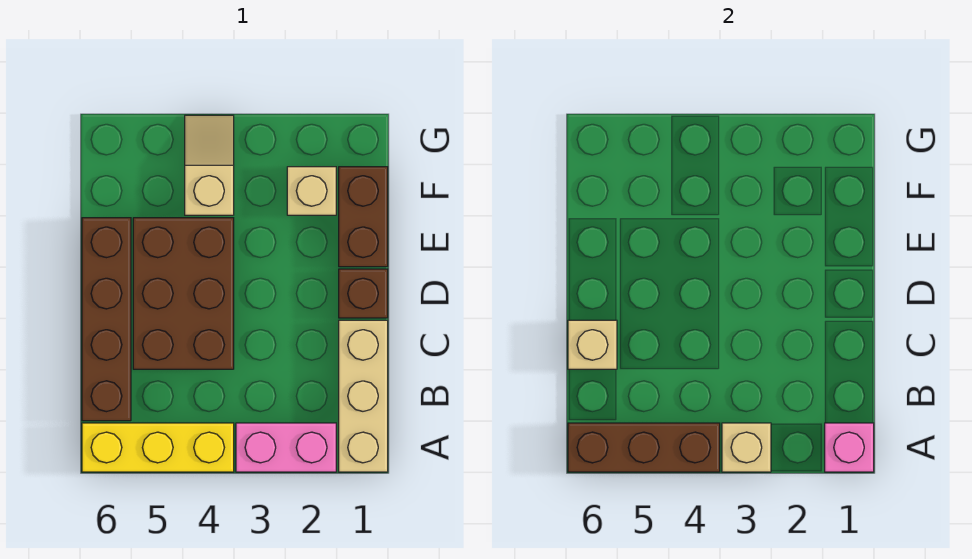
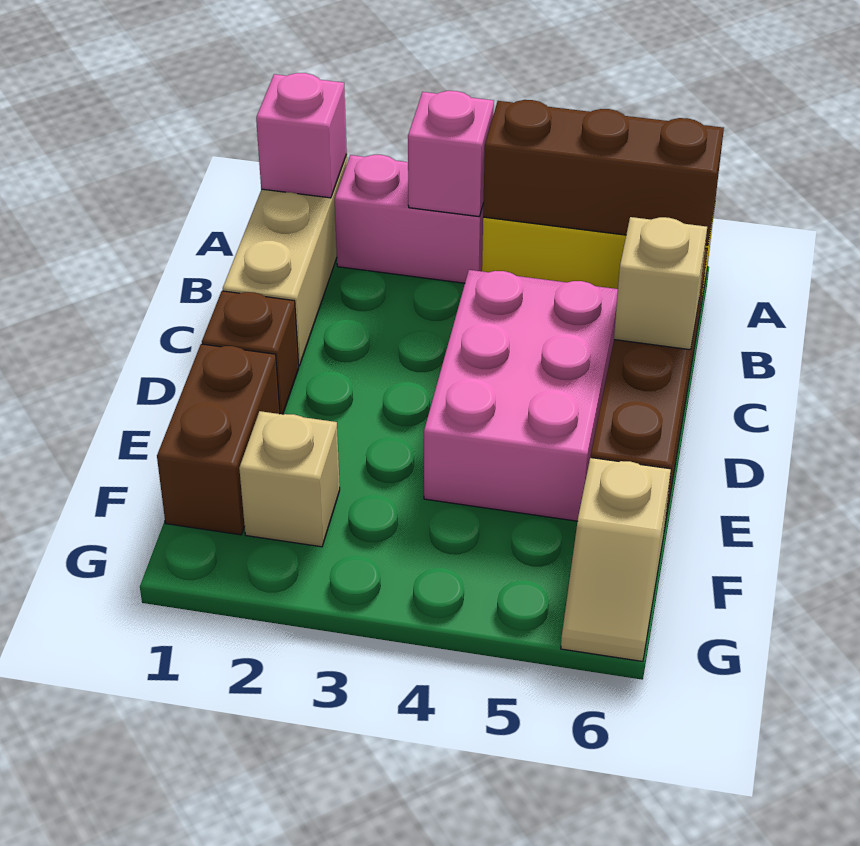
tan 1x1 brick [722,423,771,472] -> pink 1x1 brick [408,91,494,217]
brown 2x3 brick [133,218,234,369] -> pink 2x3 brick [424,270,618,521]
tan 1x2 slope [185,115,234,215] -> tan 1x2 slope moved to [561,458,671,661]

